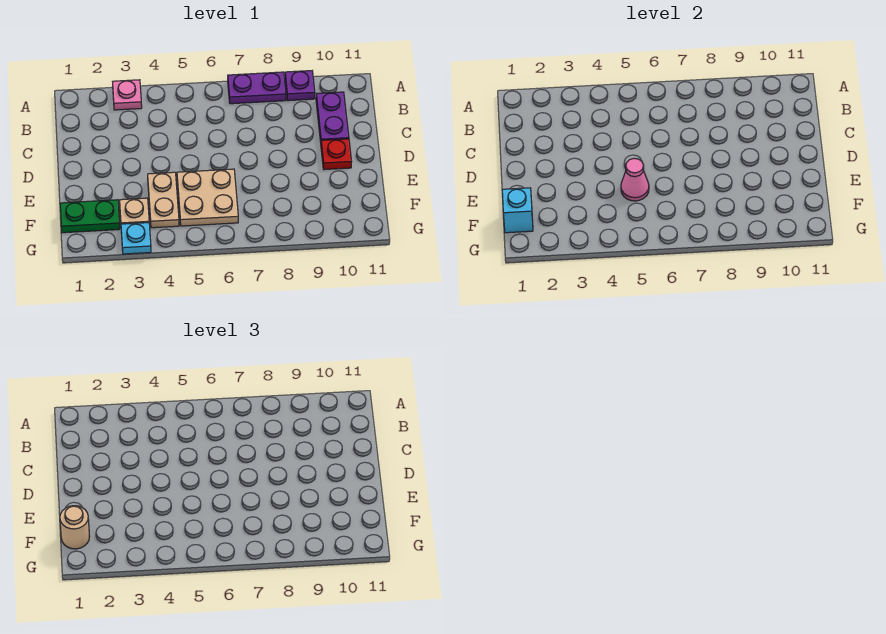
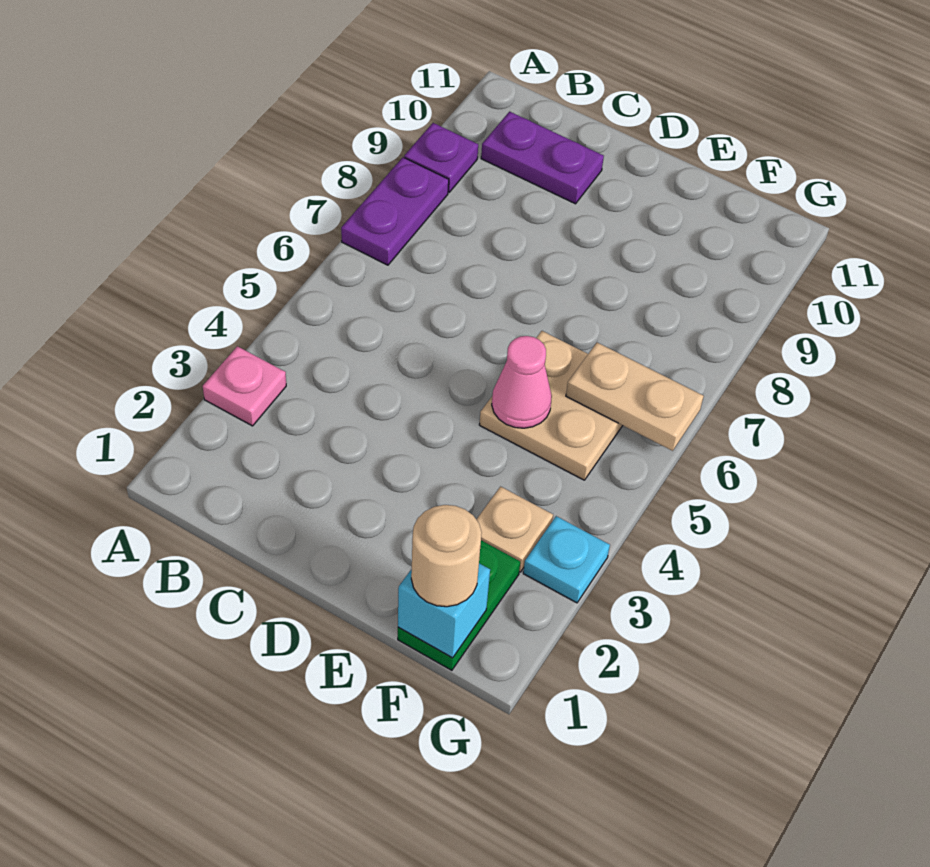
red 1x1 plate [321,139,352,170] -> none
tan 1x2 plate [148,172,179,228] -> tan 1x2 plate moved to [566,343,704,451]

